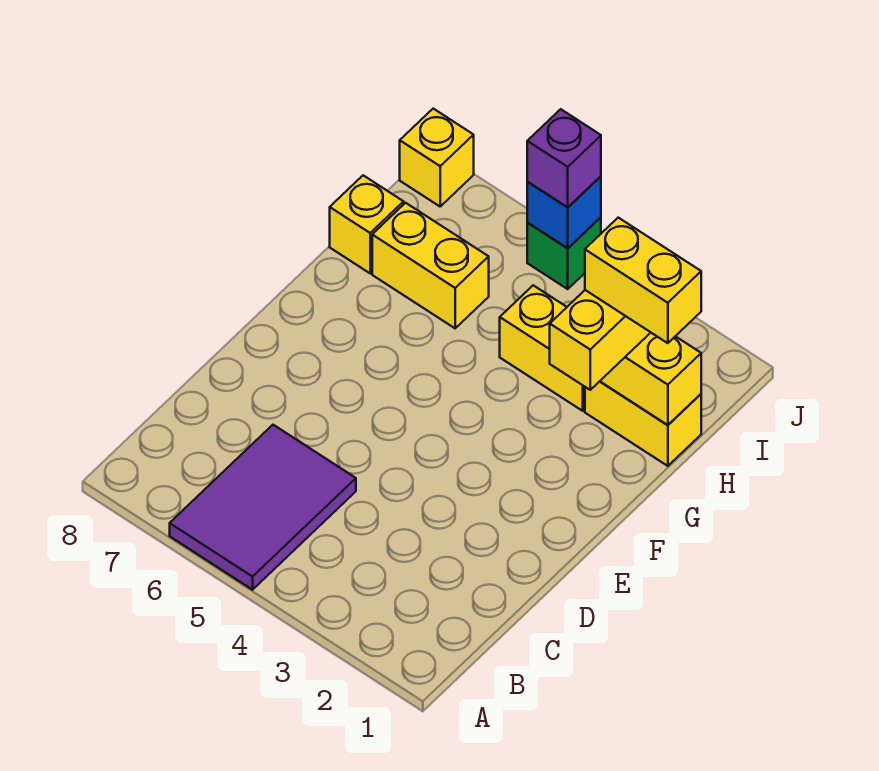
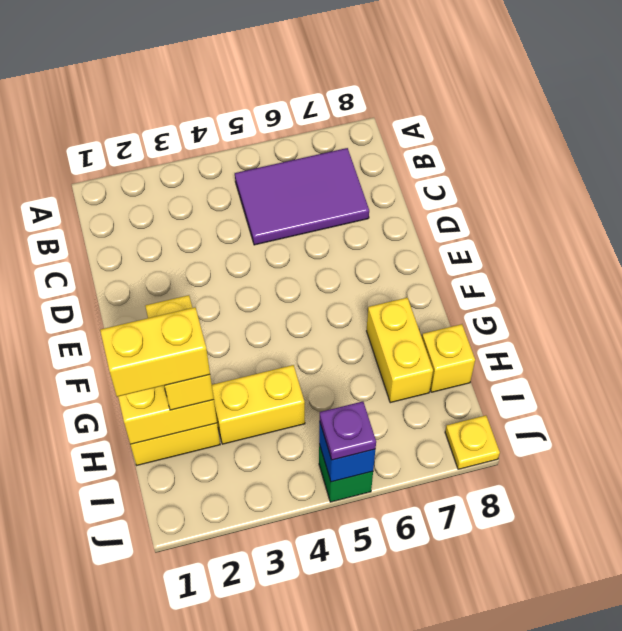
purple 2x3 tile [170,425,356,590] -> purple 2x3 tile turned to [235,148,369,245]
yellow 1x2 brick [372,203,489,328] -> yellow 1x2 brick turned to [367,298,433,403]
purple 1x1 brick [527,109,601,207] -> purple 1x1 plate [320,401,376,460]
yellow 1x1 brick [400,109,474,206] -> yellow 1x1 plate [445,415,500,469]

